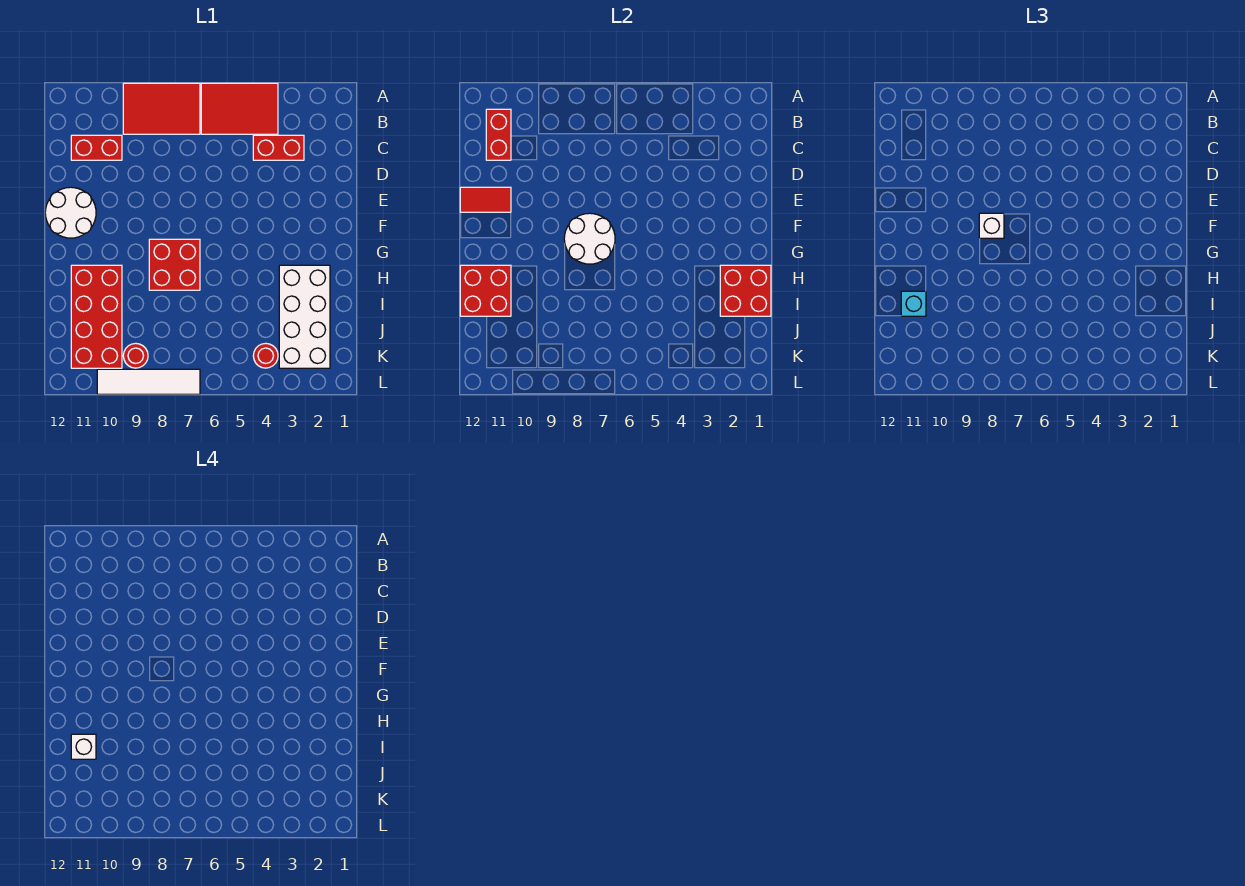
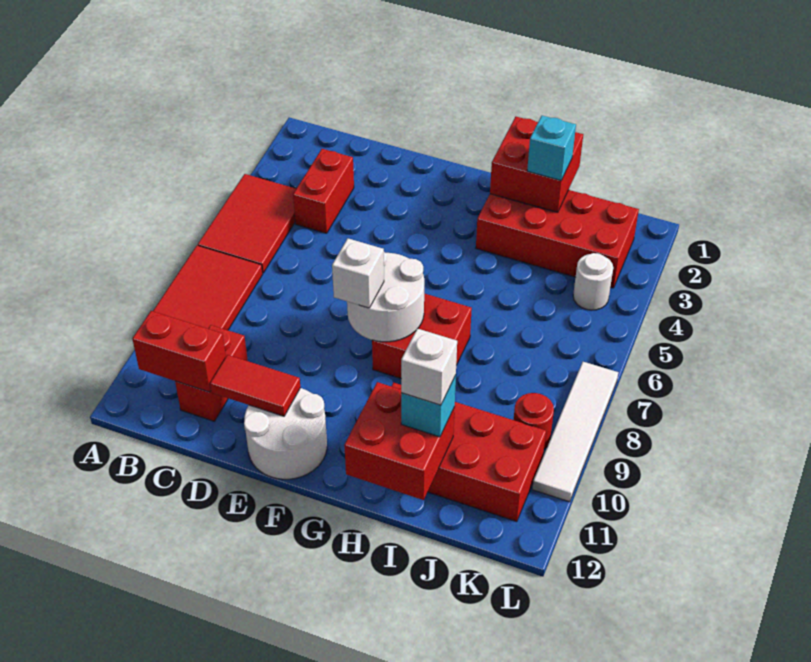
red 1x2 tile [460,187,511,212] -> red 1x2 tile turned to [210,355,300,416]
white 2x4 brick [279,265,330,368] -> red 2x4 brick [476,190,639,288]
none -> cyan 1x1 brick [527,116,576,181]
red 1x1 round brick [253,343,278,368] -> white 1x1 round brick [573,253,613,310]

